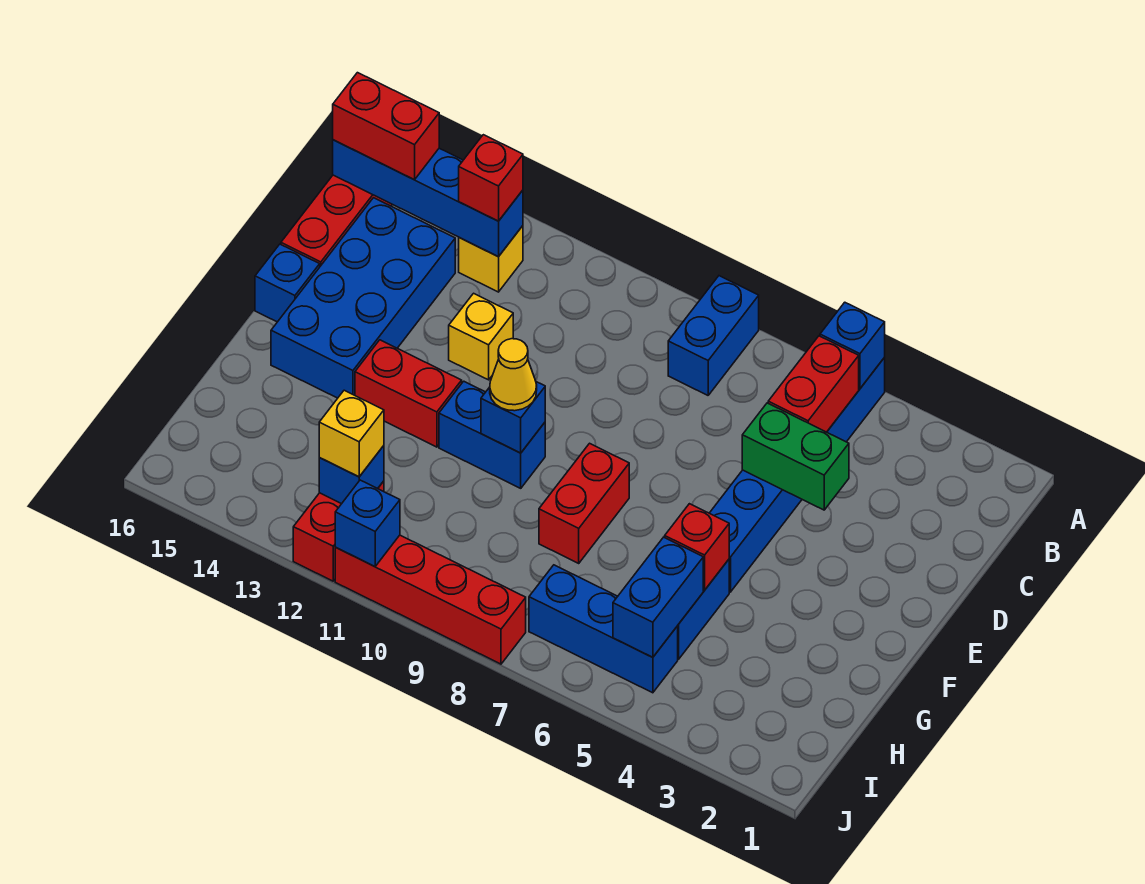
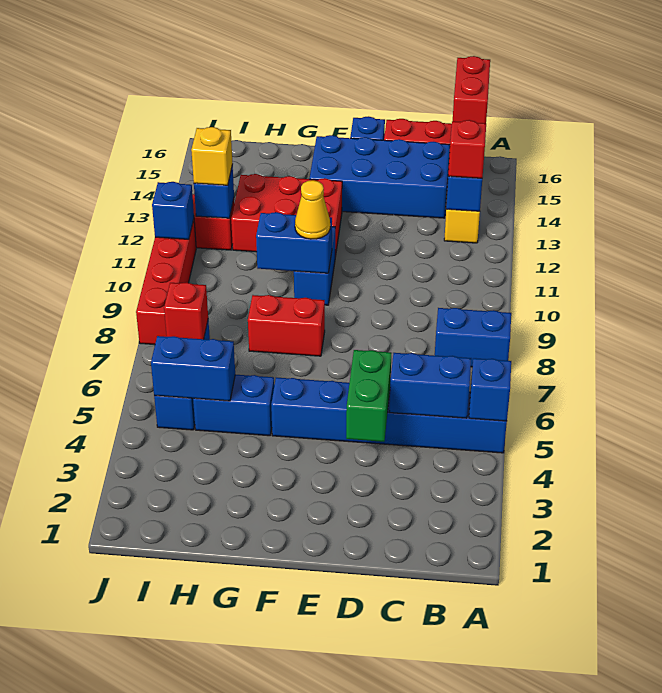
red 1x2 brick [768,336,859,432] -> blue 1x2 brick [390,353,471,418]
yellow 1x1 brick [449,293,513,380] -> none
blue 1x1 brick [481,382,545,453] -> blue 1x2 brick [256,212,332,273]
red 1x2 brick [355,340,462,447] -> red 2x3 brick [231,174,342,257]
red 1x1 brick [665,504,729,590] -> red 1x1 brick moved to [164,282,208,339]

